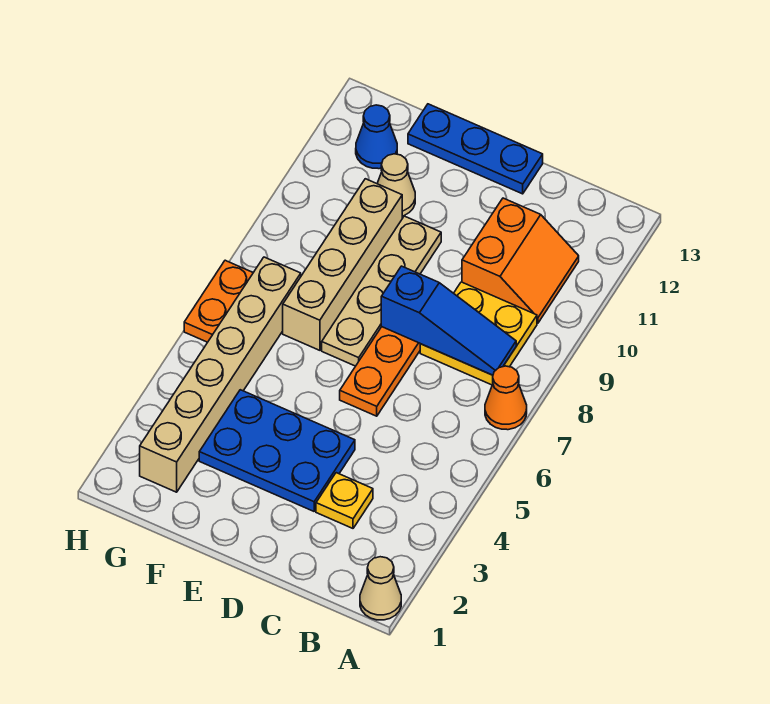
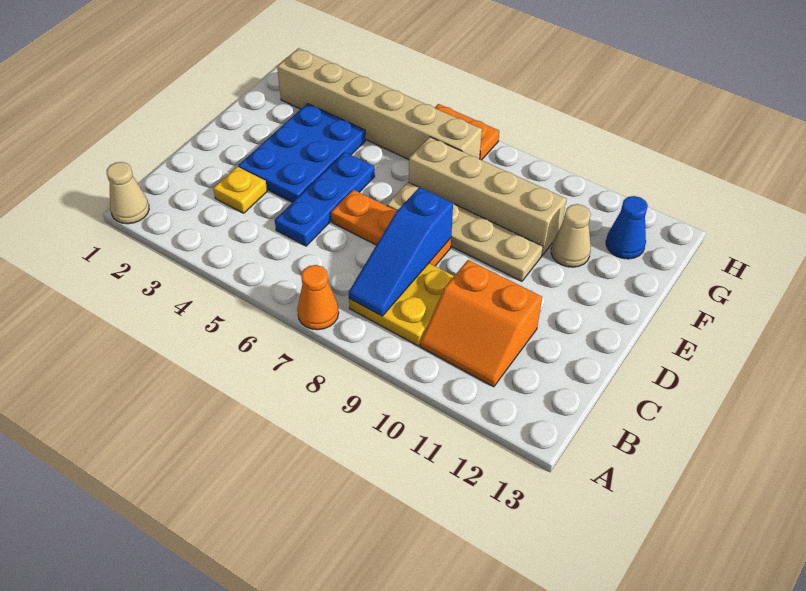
blue 1x3 plate [408,104,543,194] -> blue 1x3 plate moved to [275,152,375,246]

